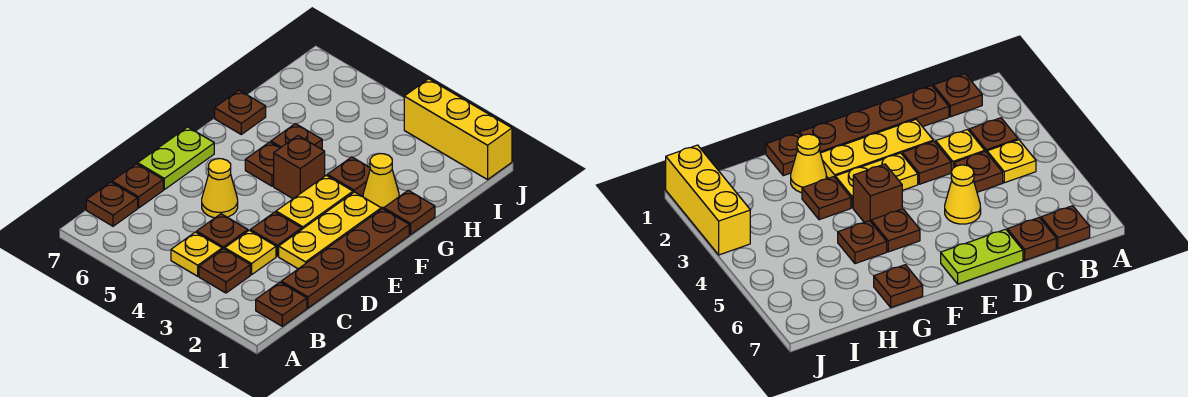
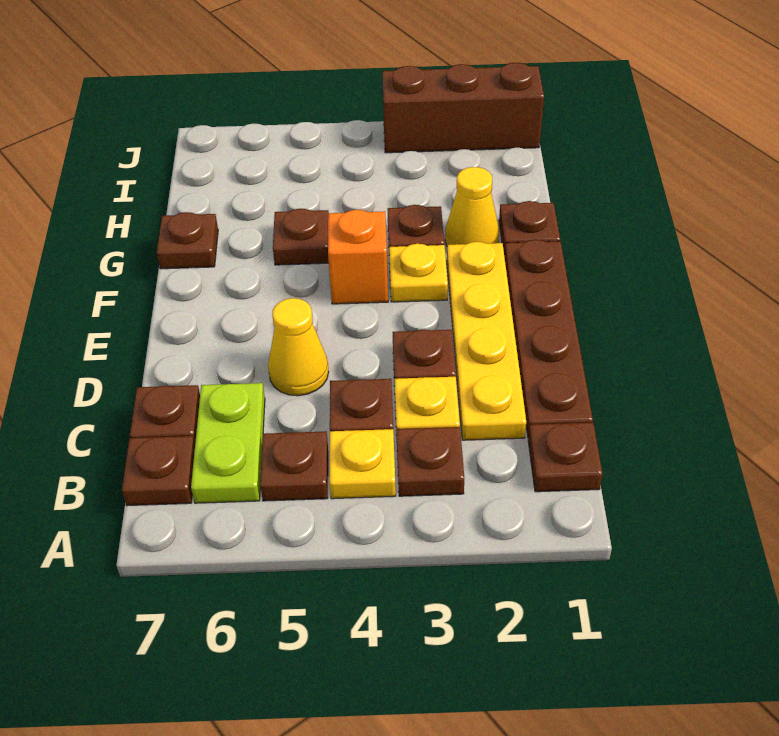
yellow 1x3 plate [279,192,381,269] -> yellow 1x4 plate [447,242,526,440]
lime 1x2 plate [138,127,214,190] -> lime 1x2 plate moved to [191,383,265,503]
yellow 1x2 plate [276,175,353,229] -> yellow 1x1 plate [389,244,448,302]
brown 1x1 brick [274,136,325,199] -> orange 1x1 brick [328,210,388,304]
brown 1x1 plate [245,142,280,186] -> brown 1x1 plate moved to [260,431,328,501]
yellow 1x3 brick [404,79,512,180] -> brown 1x3 brick [382,63,544,153]

